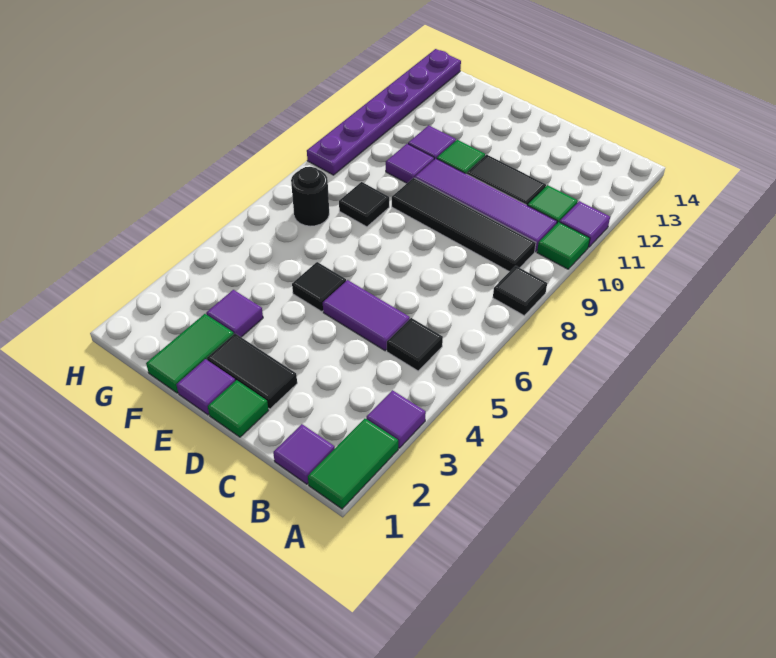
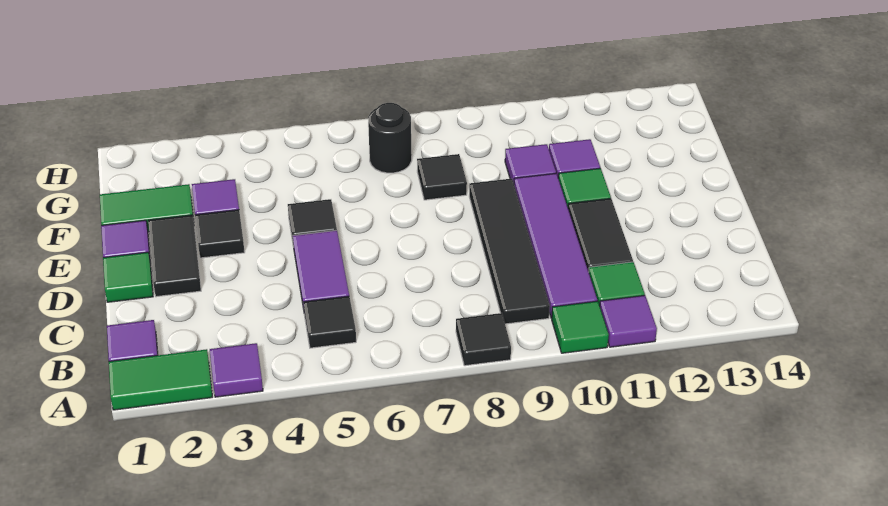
none -> black 1x1 tile [195,210,245,258]
purple 1x6 plate [307,49,461,175] -> none

